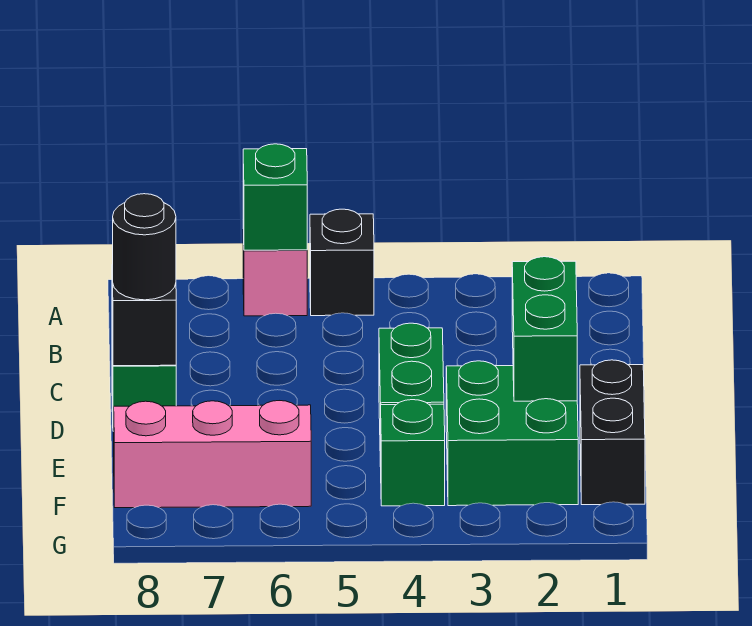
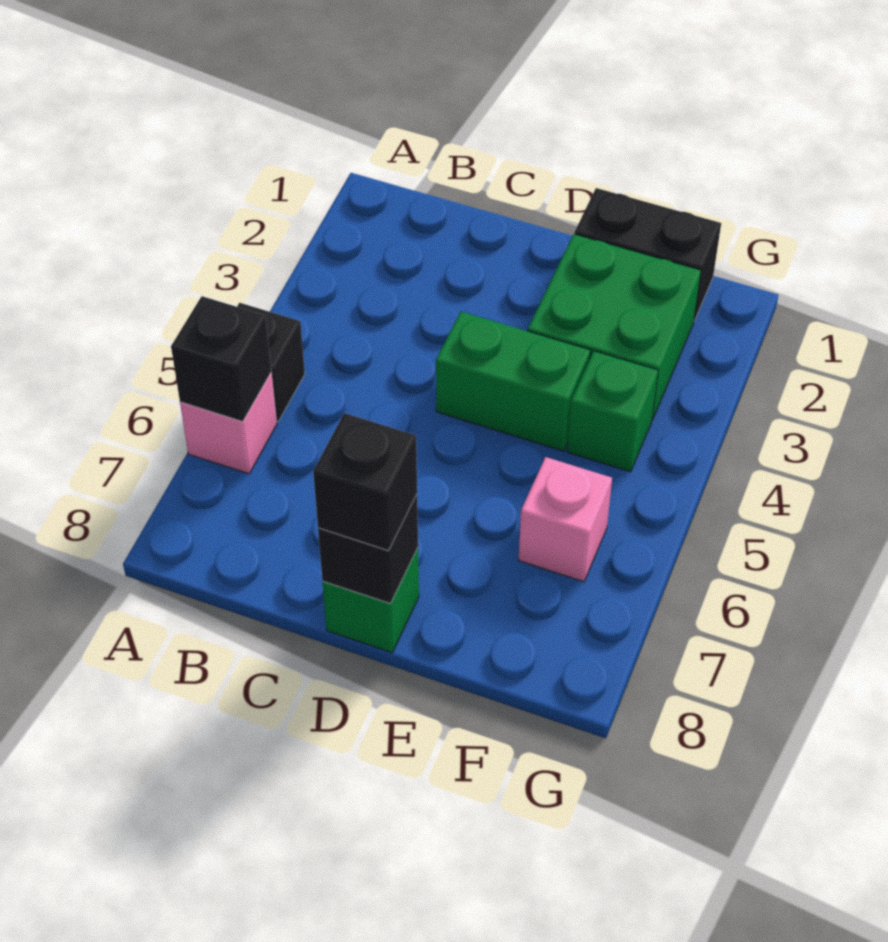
green 1x1 brick [243,144,307,250] -> black 1x1 brick [171,296,271,421]
green 1x2 brick [512,257,577,401] -> none
black 1x1 round brick [113,194,176,300] -> black 1x1 brick [313,413,417,551]
pink 1x3 brick [114,401,311,508] -> pink 1x1 brick [519,457,612,582]

